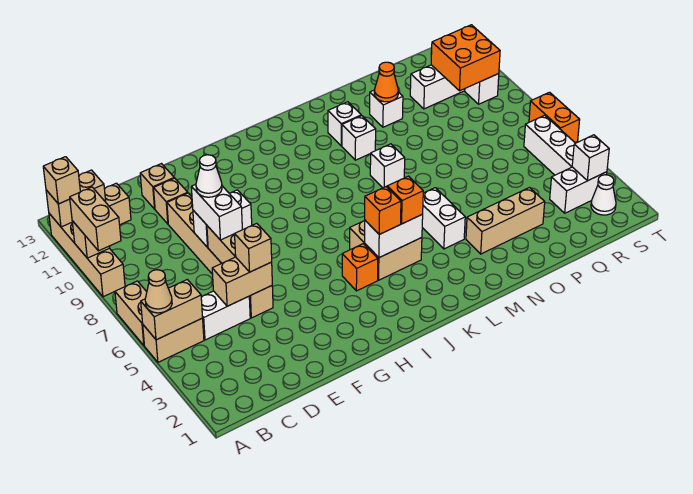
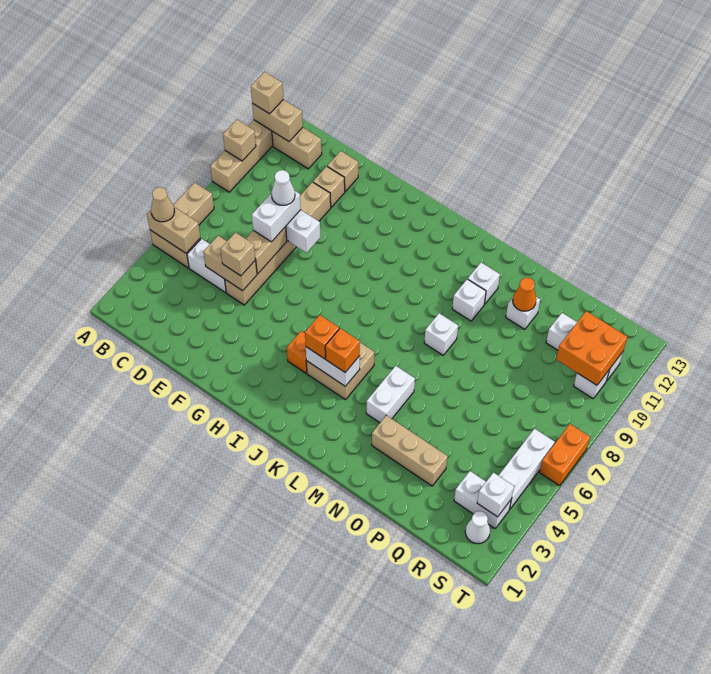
tan 1x2 brick [70,187,121,251] -> none

